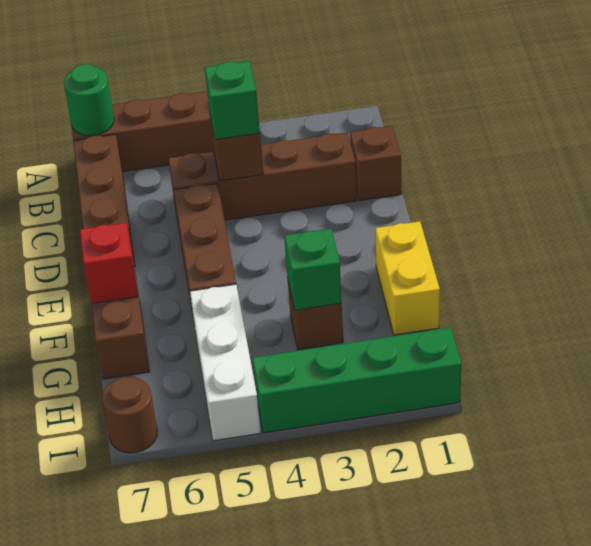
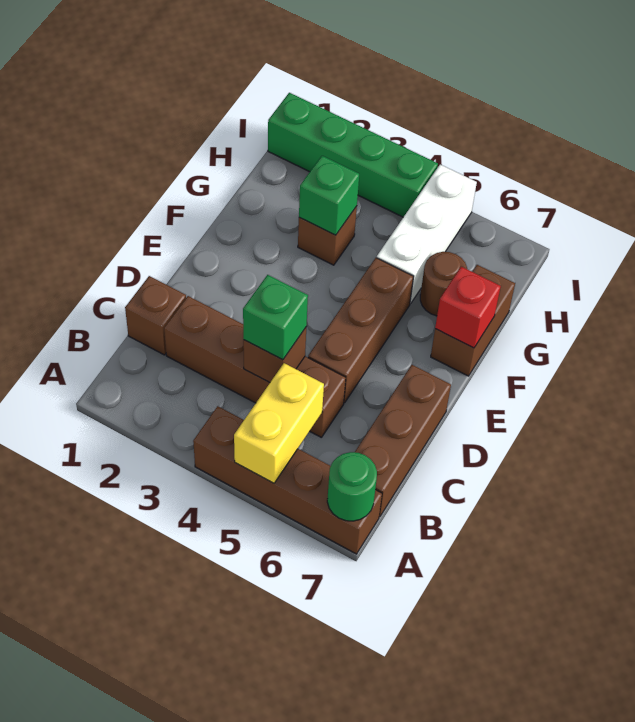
yellow 1x2 brick [375,221,440,335] -> yellow 1x2 brick moved to [234,363,324,483]
brown 1x1 round brick [102,377,157,453] -> brown 1x1 round brick moved to [420,252,467,316]

